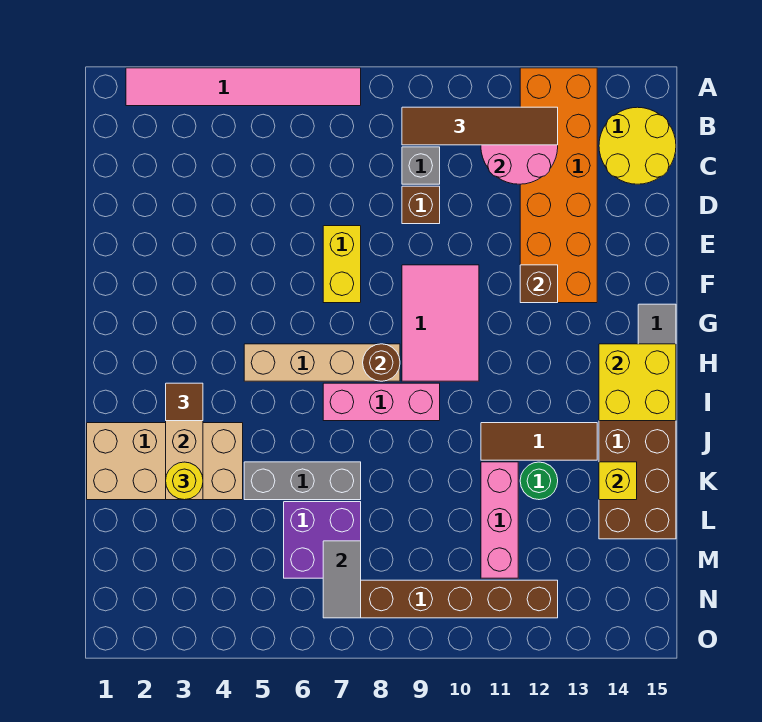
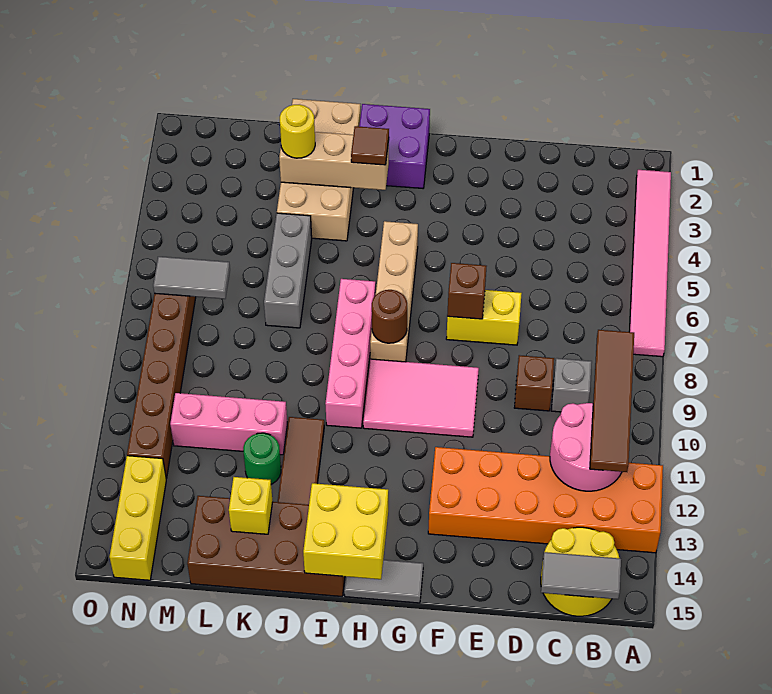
none -> grey 1x2 tile [541,552,621,599]
brown 1x1 brick [520,265,558,303] -> brown 1x1 brick moved to [447,263,487,319]
pink 1x3 brick [323,383,440,421] -> pink 1x4 brick [325,279,375,428]
purple 2x2 brick [284,502,361,578] -> purple 2x2 brick moved to [359,104,430,188]
none -> yellow 1x3 brick [109,456,166,580]

